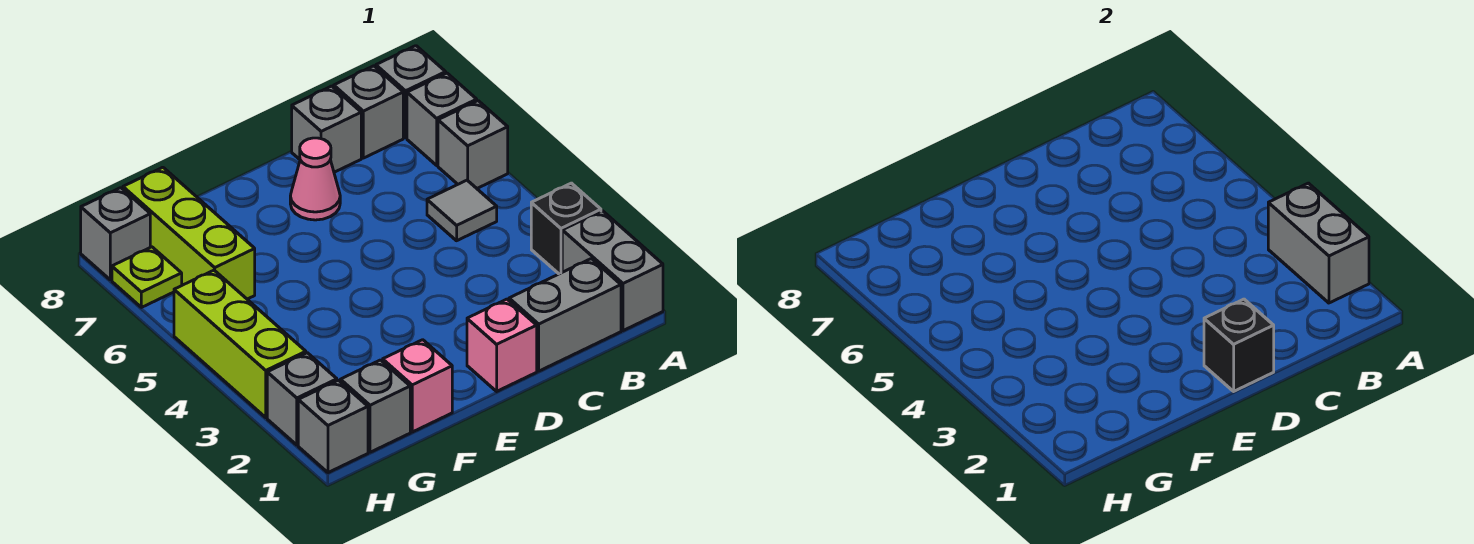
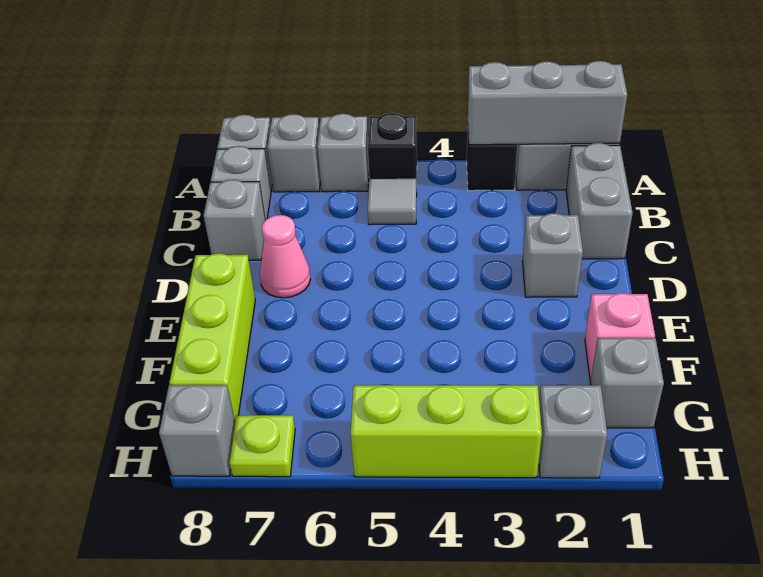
grey 1x2 brick [1268,183,1369,303] -> grey 1x3 brick [468,61,627,145]
pink 1x1 brick [467,299,537,391] -> none
black 1x1 brick [1204,299,1274,391] -> black 1x1 brick moved to [368,113,417,189]
lime 1x3 brick [123,167,255,299] -> lime 1x3 brick turned to [169,253,255,421]
grey 1x1 brick [298,380,368,473] -> grey 1x1 brick moved to [523,213,583,297]

